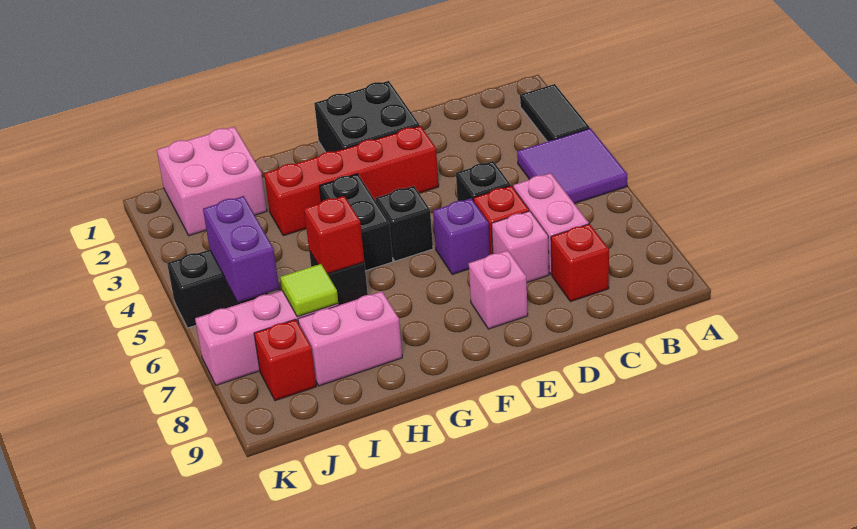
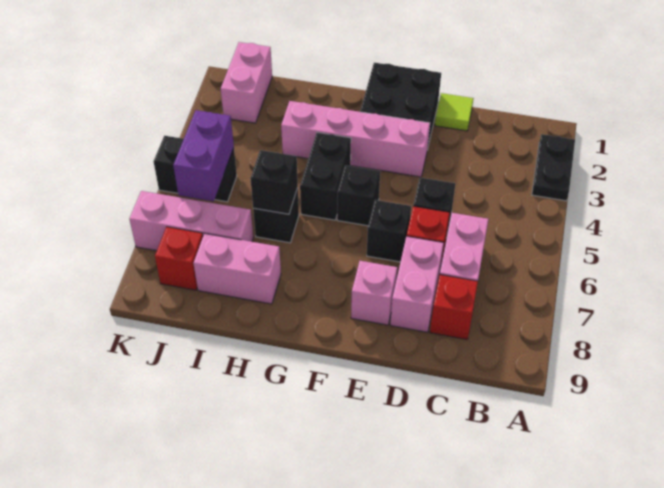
black 1x2 tile [520,84,590,142] -> black 1x2 plate [532,134,575,201]
purple 2x2 tile [517,128,627,204] -> none
pink 1x1 brick [492,211,549,282] -> pink 1x2 brick [390,236,444,332]
red 1x4 brick [264,126,439,236] -> pink 1x4 brick [281,101,430,177]
purple 1x1 brick [433,198,490,274] -> black 1x1 brick [367,200,411,262]
red 1x1 brick [304,196,364,274] -> black 1x1 brick [251,150,298,214]
pink 2x2 brick [157,127,267,236] -> pink 1x2 brick [221,42,272,123]
lime 1x1 tile [280,264,338,317] -> lime 1x1 tile moved to [435,93,473,131]

